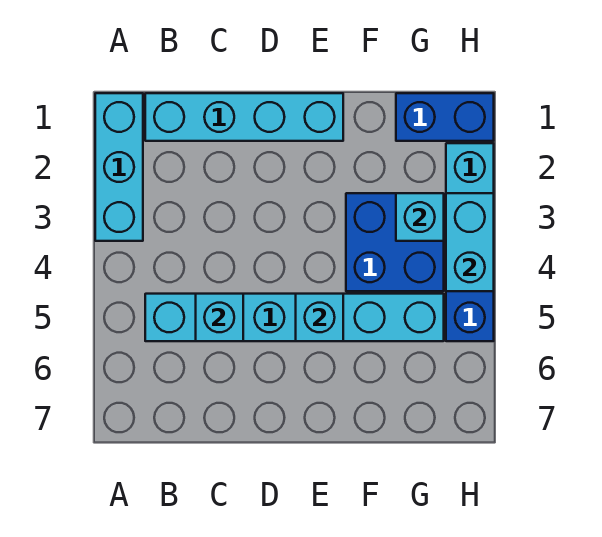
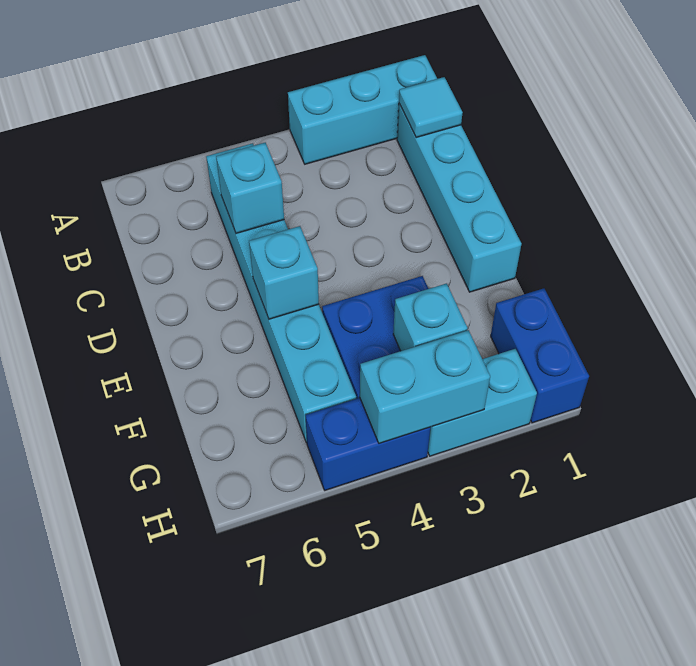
none -> cyan 1x1 tile [399,77,463,138]

